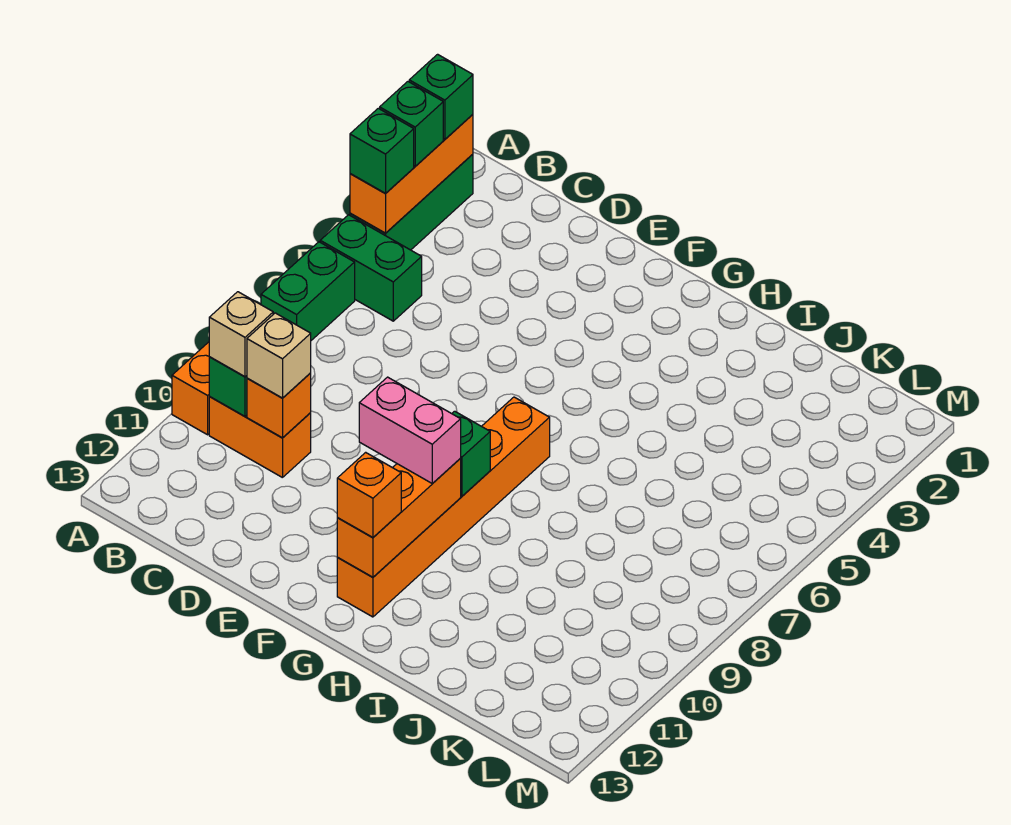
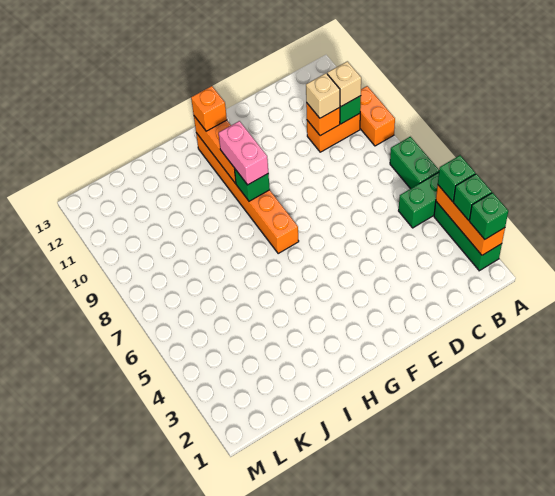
pink 1x2 brick [359,377,461,484] -> pink 1x2 brick turned to [219,121,268,185]

